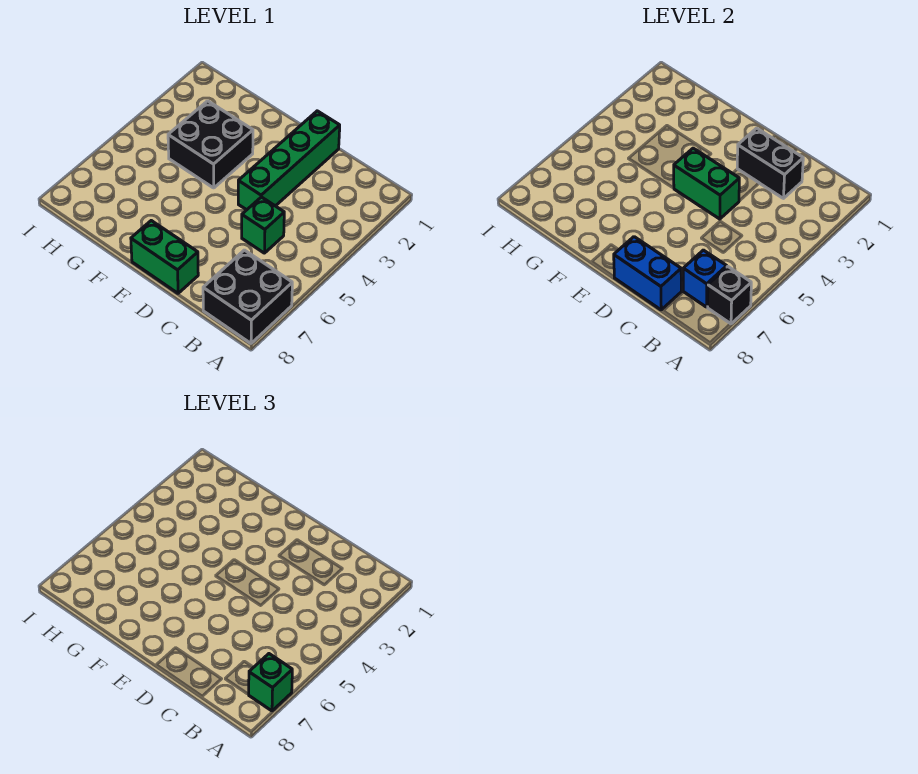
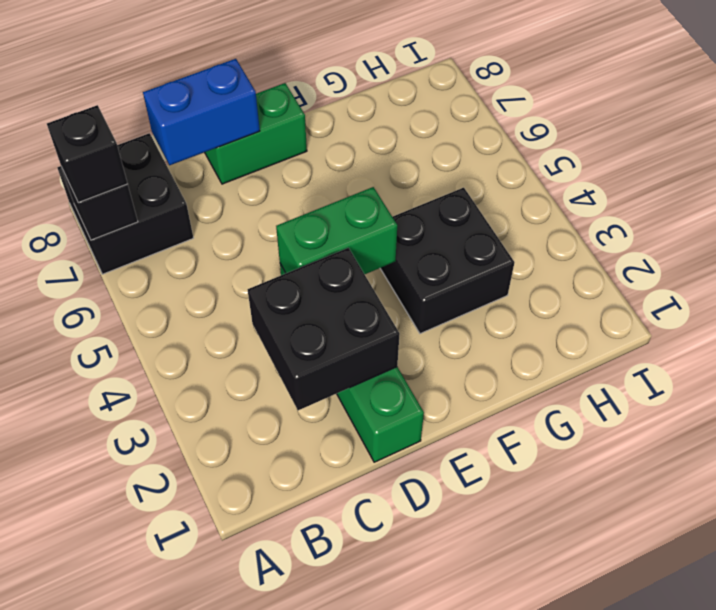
green 1x1 brick [249,654,292,711] -> black 1x1 brick [47,105,128,203]
blue 1x1 brick [683,250,727,307] -> none
black 1x2 brick [737,128,803,198] -> black 2x2 brick [248,248,400,411]
green 1x1 brick [242,197,284,253] -> none

